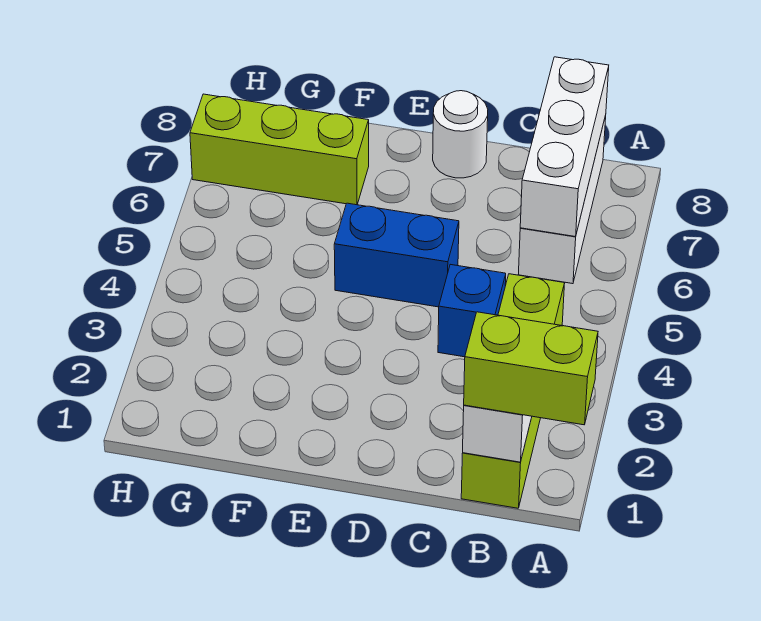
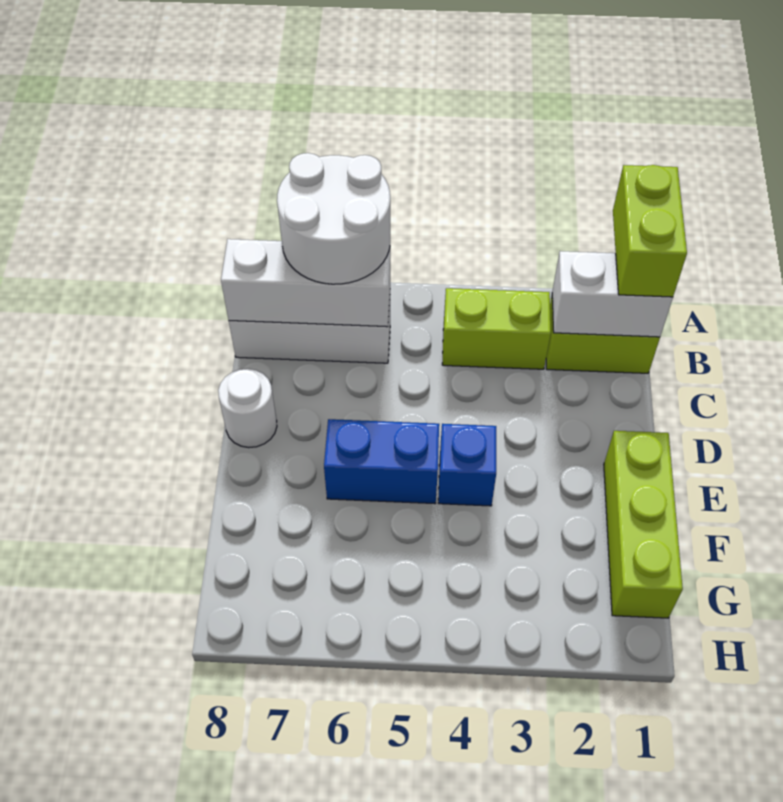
none -> white 2x2 round brick [277,153,390,284]
blue 1x1 brick [438,264,506,357] -> blue 1x1 brick moved to [438,424,496,506]
blue 1x2 brick [334,203,459,307] -> blue 1x2 brick turned to [324,419,439,504]
lime 1x3 brick [190,94,369,205] -> lime 1x3 brick moved to [604,431,683,618]

